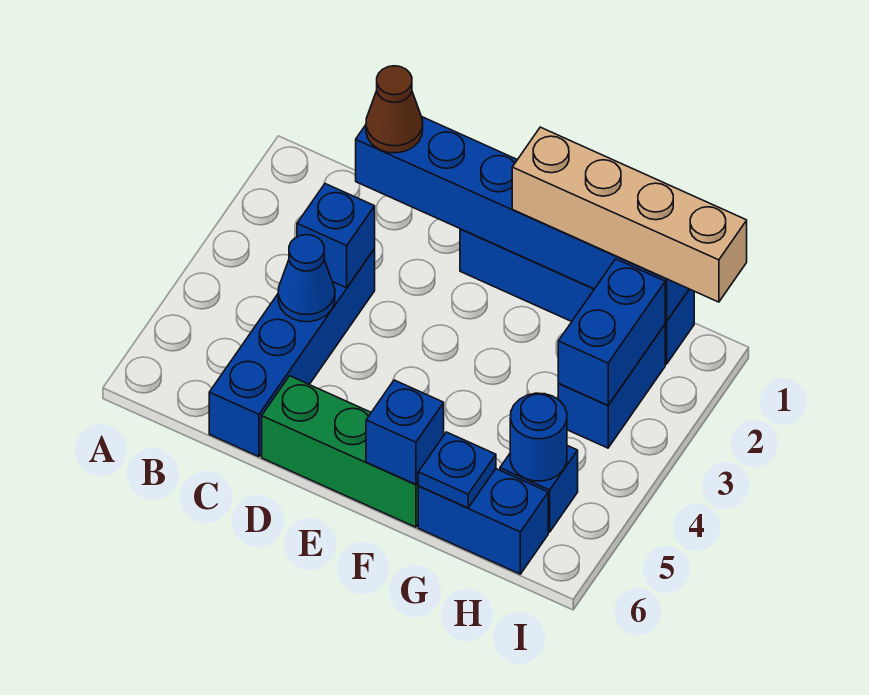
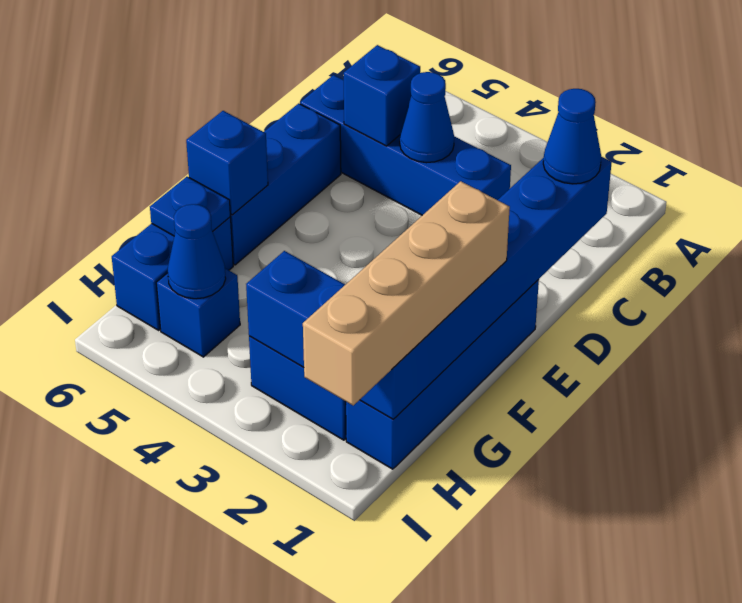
brown 1x1 cone [366,66,423,153] -> blue 1x1 cone [543,89,601,184]
blue 1x1 brick [297,184,375,288] -> blue 1x1 brick moved to [344,45,420,146]
green 1x3 brick [262,376,418,527] -> blue 1x3 brick [230,103,341,265]
blue 1x1 round brick [510,393,567,481] -> blue 1x1 cone [168,204,226,299]

